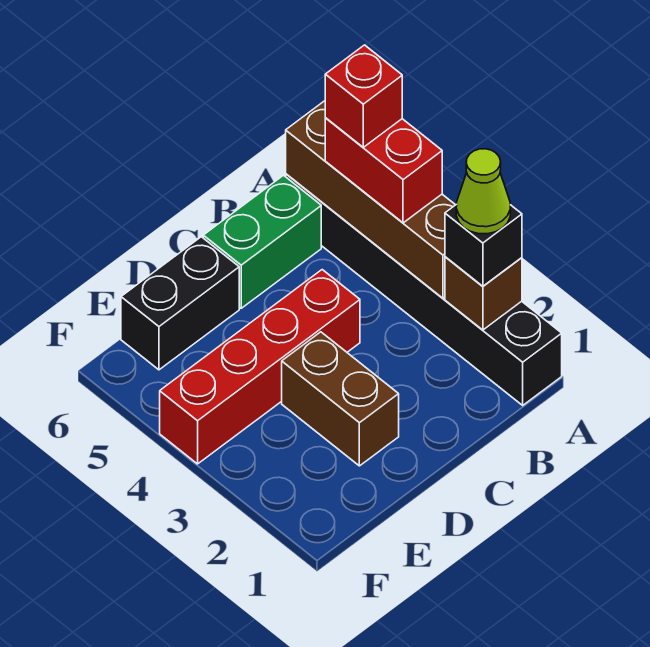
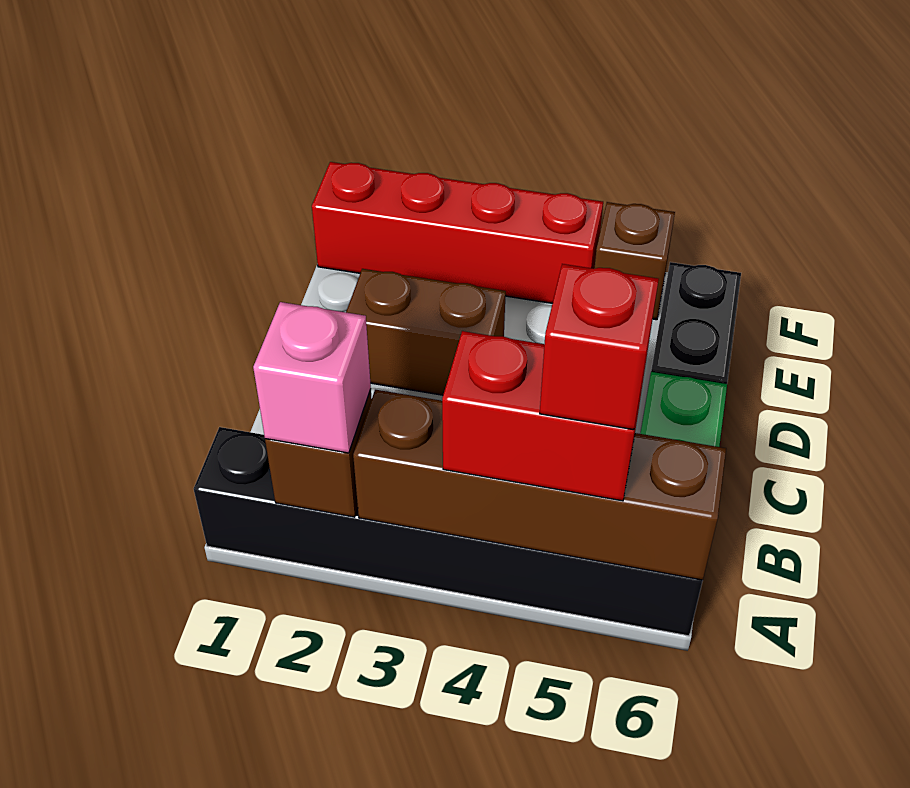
black 1x1 brick [445,204,522,286] -> pink 1x1 brick [253,302,371,453]
lime 1x1 cone [456,149,510,234] -> none
red 1x4 brick [160,270,360,464] -> red 1x4 brick turned to [312,162,603,303]
none -> brown 1x1 brick [594,202,675,320]

